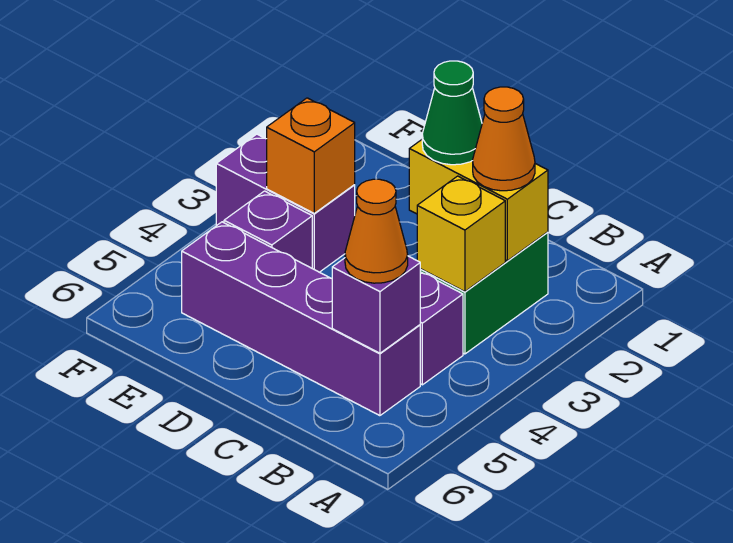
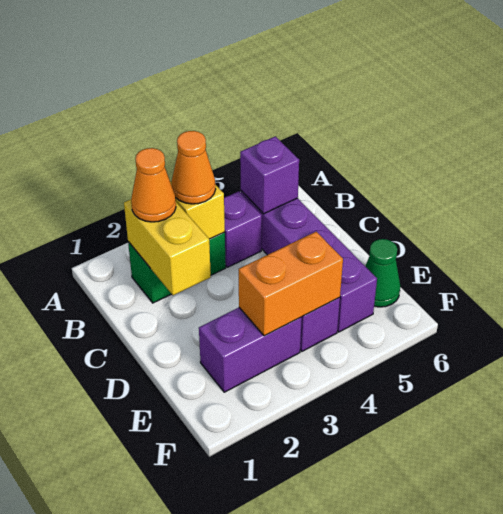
orange 1x1 cone [345,179,408,283] -> orange 1x1 cone moved to [172,131,216,204]
green 1x1 cone [422,61,482,165] -> green 1x1 cone moved to [365,239,400,307]
purple 1x2 brick [216,134,355,272] -> purple 1x2 brick turned to [199,308,302,392]
orange 1x1 brick [267,98,355,213] -> orange 1x2 brick [239,232,343,336]

